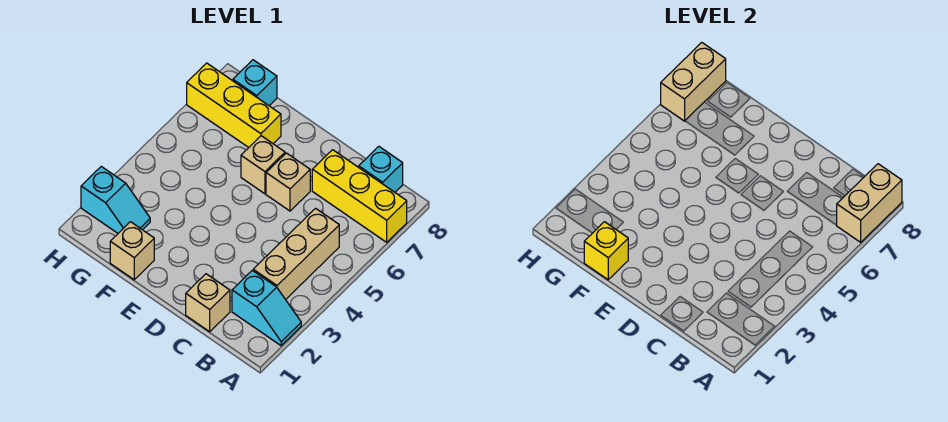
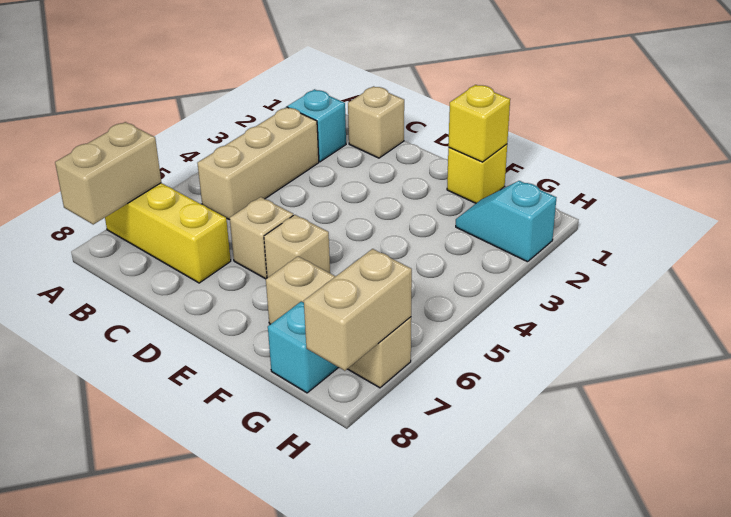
cyan 1x1 brick [359,146,403,192] -> none
tan 1x1 brick [110,222,154,280] -> yellow 1x1 brick [447,144,507,203]
yellow 1x3 brick [187,63,281,147] -> tan 1x3 brick [266,256,411,388]

